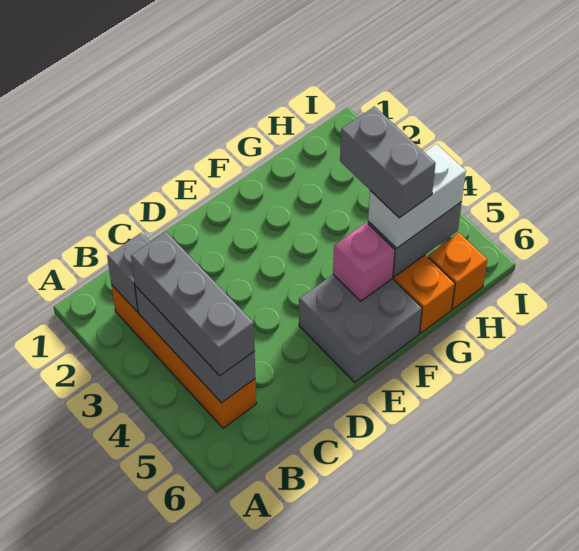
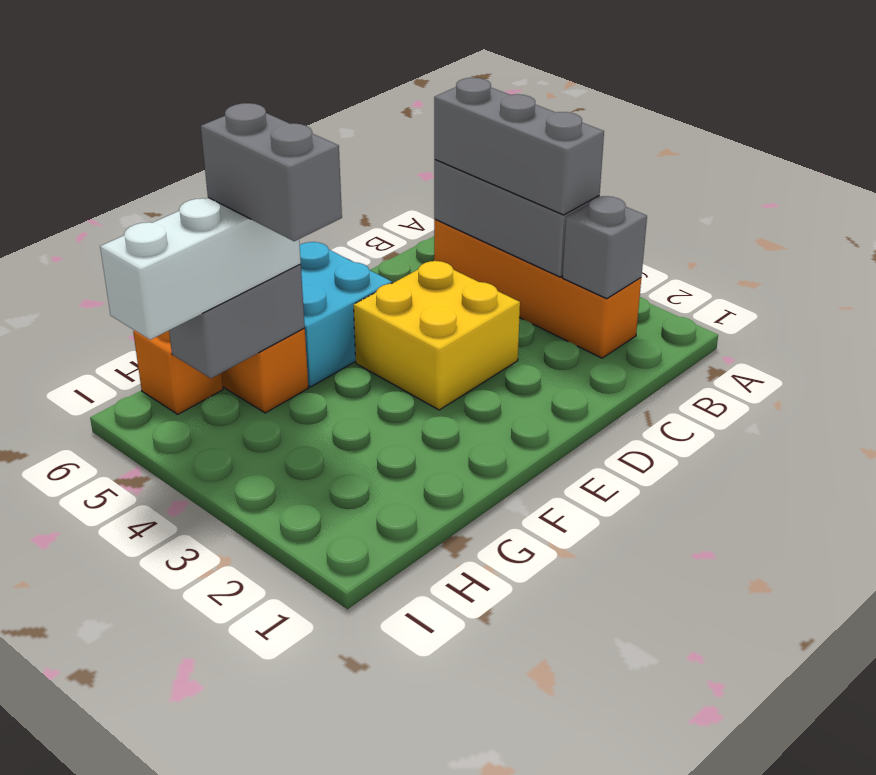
none -> yellow 2x2 brick [354,261,520,410]
grey 2x2 brick [299,275,422,382] -> cyan 2x2 brick [300,242,392,387]
pink 1x1 brick [333,223,395,301] -> none
white 1x2 brick [368,144,466,248] -> white 1x3 brick [100,198,301,340]

